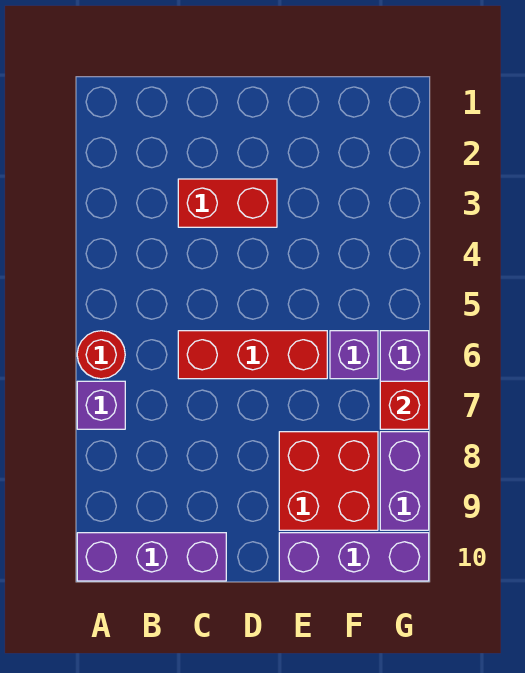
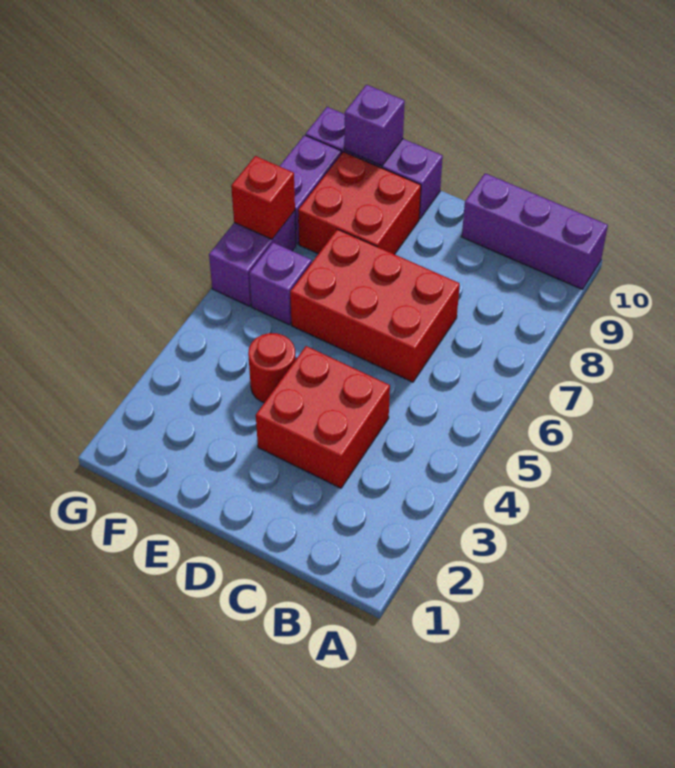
red 1x1 round brick [77,331,125,379] -> red 1x1 round brick moved to [248,333,295,403]
purple 1x1 brick [77,381,125,429] -> purple 1x1 brick moved to [344,85,405,166]
red 1x2 brick [178,179,277,227] -> red 2x2 brick [256,346,390,488]
red 1x3 brick [178,331,327,379] -> red 2x3 brick [290,229,460,382]

